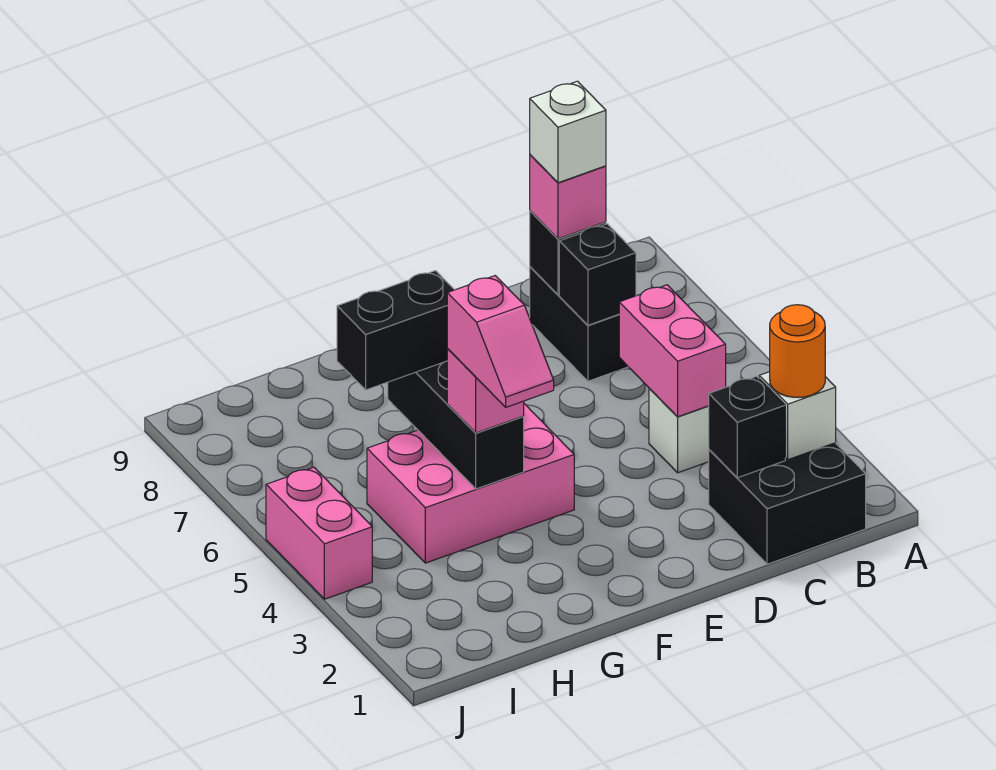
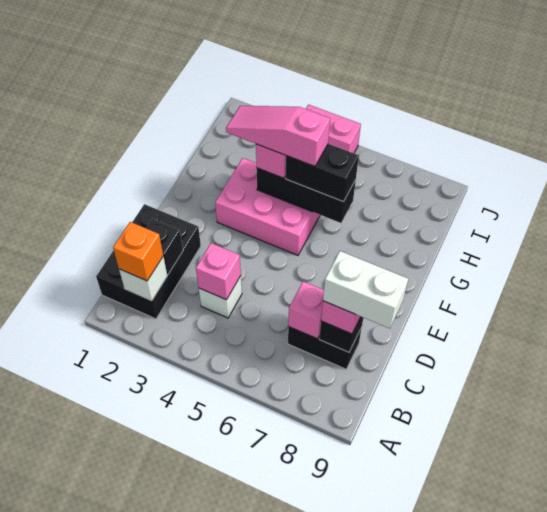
black 2x2 brick [709,443,866,564] -> black 2x3 brick [96,204,201,319]
orange 1x1 round brick [770,305,825,397] -> orange 1x1 brick [113,222,163,281]
pink 1x2 brick [619,285,726,417] -> pink 1x1 brick [196,243,241,300]
black 1x1 brick [559,224,636,325] -> pink 1x1 brick [288,281,324,339]
white 1x1 brick [530,81,606,183] -> white 1x2 brick [323,251,408,329]
pink 2x3 brick [367,404,574,563] -> pink 2x3 brick turned to [215,158,320,255]
pink 1x2 slope [447,276,554,407] -> pink 1x3 slope [226,106,330,166]
black 1x2 brick [337,271,454,390] -> black 1x2 brick turned to [286,144,359,202]

